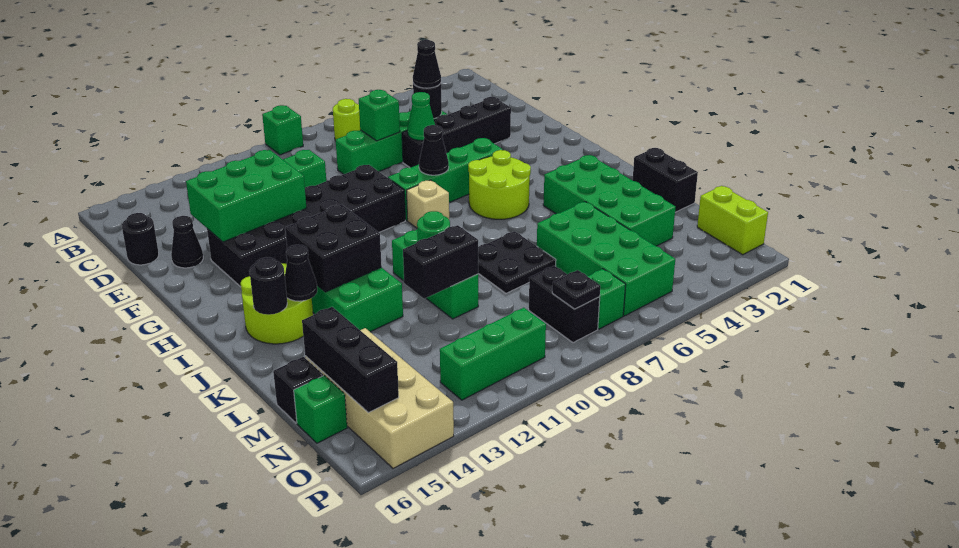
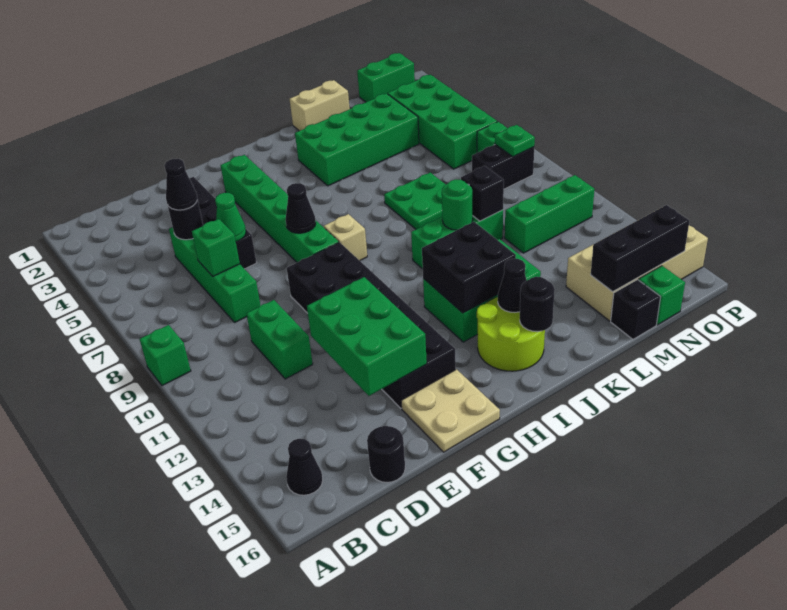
lime 1x1 round brick [333,99,360,141] -> none
black 1x1 cone [171,216,203,268] -> black 1x1 cone moved to [286,439,323,495]
none -> tan 2x2 plate [401,369,500,452]
green 1x4 brick [388,138,503,220] -> green 1x6 brick [221,155,339,262]
lime 2x2 round brick [468,150,531,219] -> none
black 1x2 brick [633,148,698,212] -> tan 1x2 brick [290,80,350,131]
black 2x2 plate [478,231,556,293] -> green 2x2 plate [384,173,446,229]
green 2x4 brick [537,202,675,316] -> green 2x4 brick turned to [388,75,497,169]
black 1x2 brick [403,225,478,299] -> black 1x1 brick [461,166,504,221]
lime 1x2 brick [697,186,768,255] -> green 1x2 brick [357,53,415,102]
black 1x1 plate [552,270,600,309] -> green 1x1 plate [495,125,535,157]
green 1x3 brick [440,308,546,400] -> green 1x3 brick turned to [505,175,594,253]

